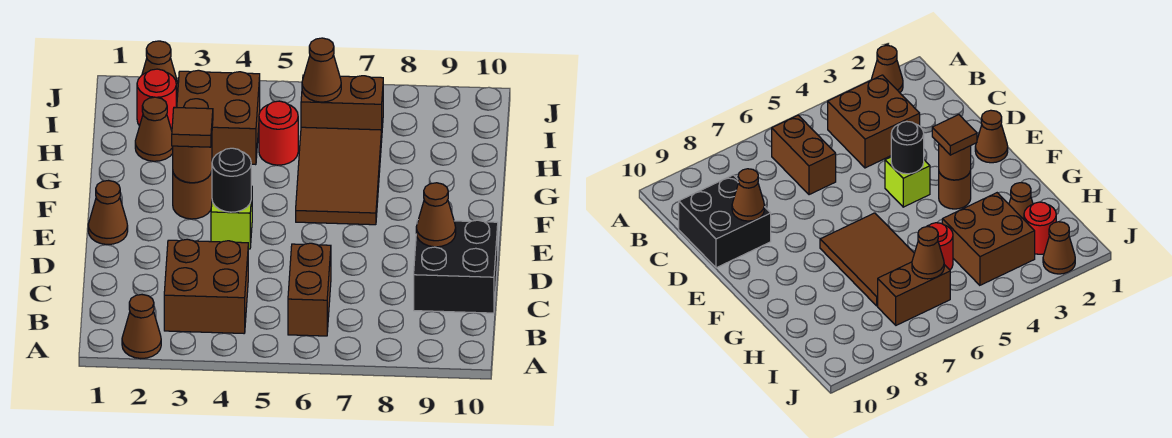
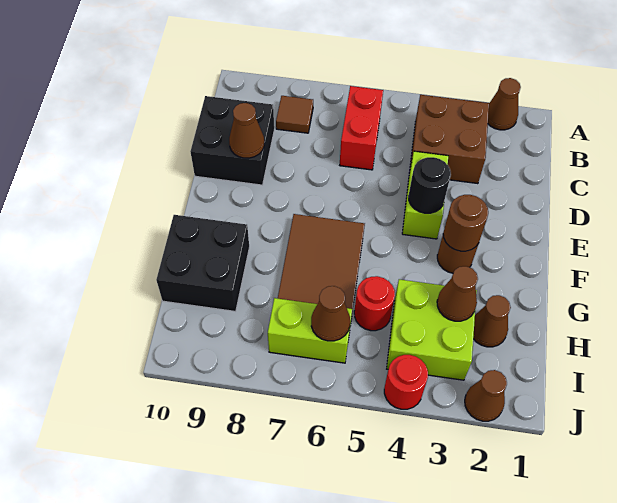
brown 1x2 brick [288,243,331,336] -> red 1x2 brick [340,86,383,170]
brown 1x1 cone [88,181,128,245] -> brown 1x1 cone moved to [437,266,478,321]
lime 1x1 brick [211,186,252,249] -> lime 1x2 brick [402,151,448,239]
brown 1x1 tile [172,107,213,147] -> brown 1x1 tile moved to [276,96,313,133]
none -> black 2x2 brick [156,215,249,312]
brown 2x2 brick [177,70,260,165] -> lime 2x2 brick [387,279,477,380]
red 1x1 round brick [137,69,176,128] -> red 1x1 round brick moved to [384,355,428,409]
brown 1x2 brick [301,75,383,130] -> lime 1x2 brick [268,298,352,363]

